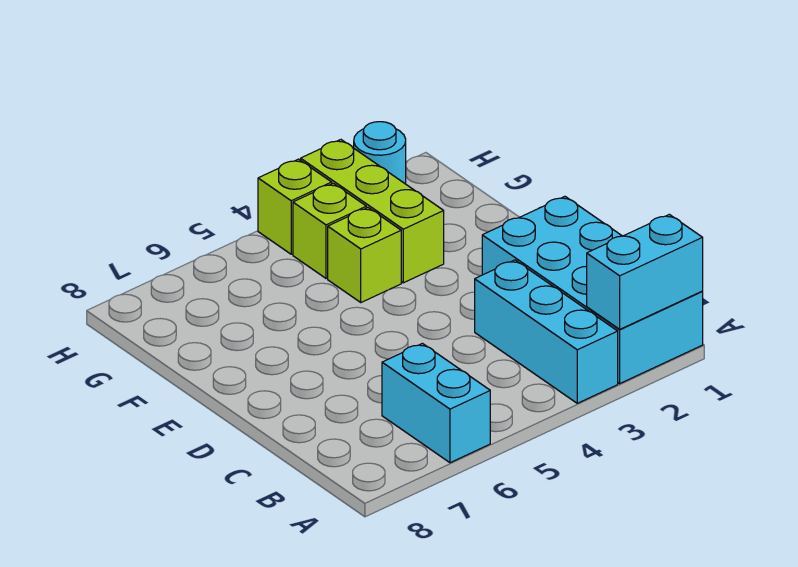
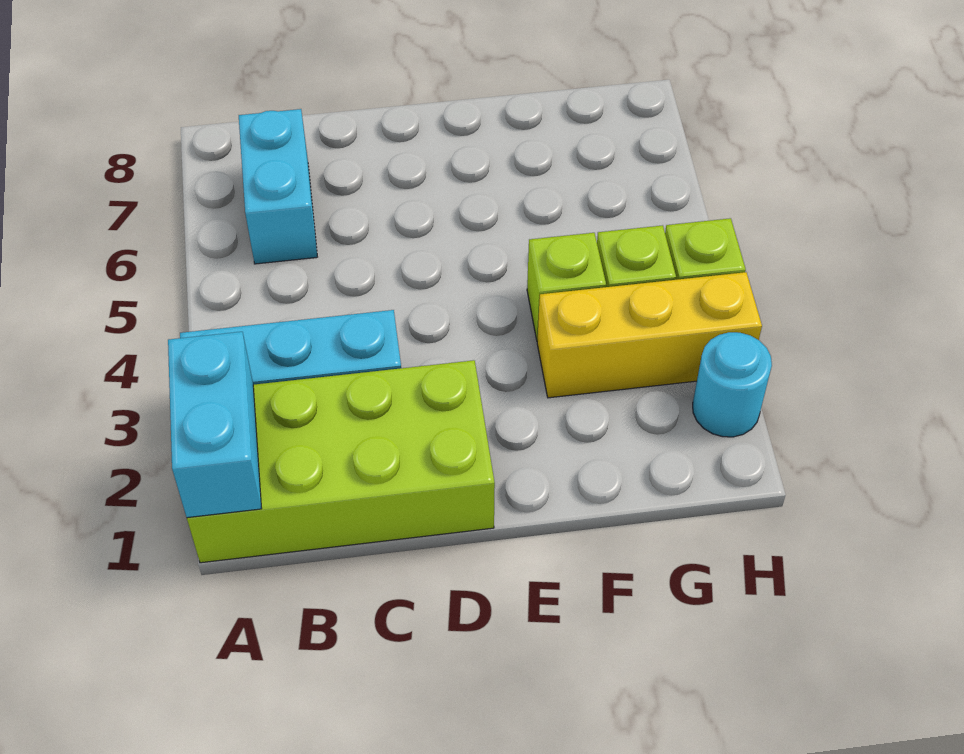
cyan 2x4 brick [482,196,703,383] -> lime 2x4 brick [187,360,495,563]
cyan 1x2 brick [382,343,490,463] -> cyan 1x2 brick turned to [239,109,317,264]
lime 1x3 brick [301,140,444,283] -> yellow 1x3 brick [537,272,762,398]

